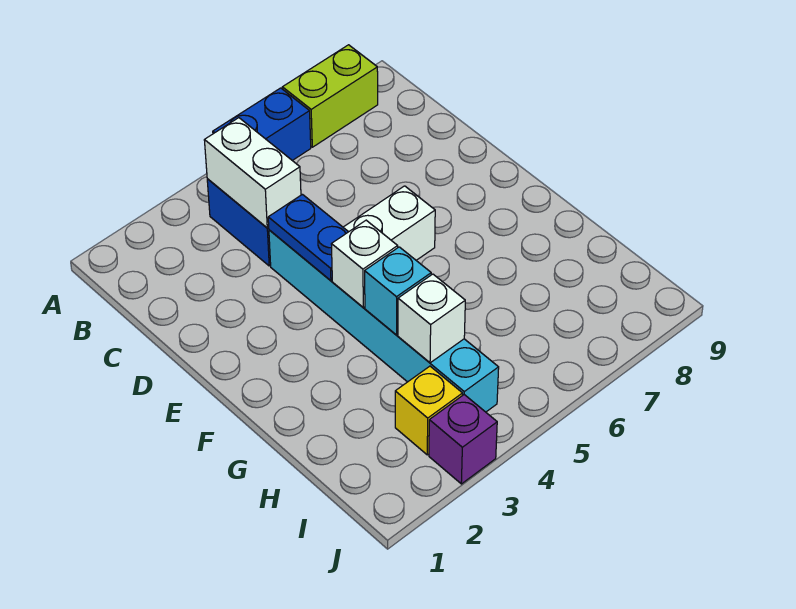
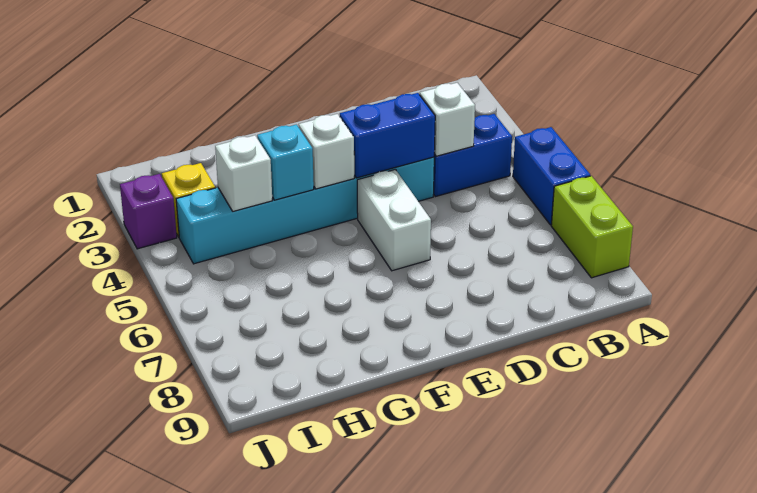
white 1x2 brick [204,118,301,228] -> white 1x1 brick [420,83,475,156]
blue 1x2 plate [268,194,348,280] -> blue 1x2 brick [340,93,435,178]

